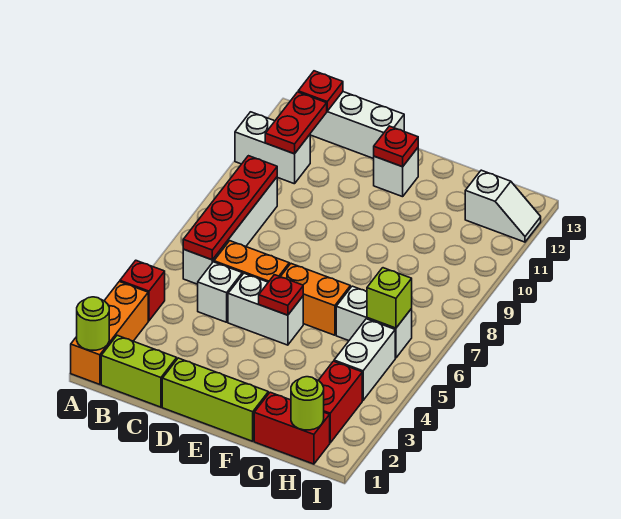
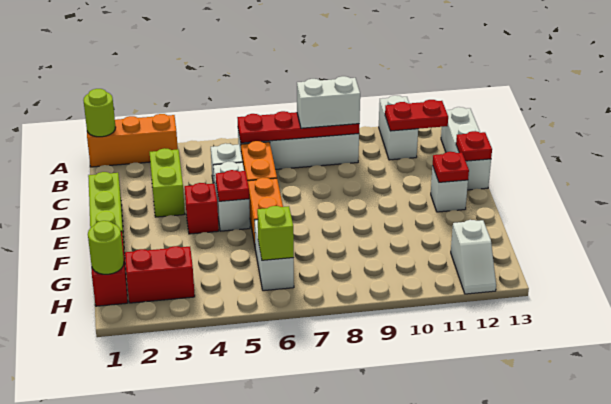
red 1x1 brick [120,260,165,321] -> red 1x1 brick moved to [185,183,219,234]
lime 1x2 brick [101,335,177,407] -> lime 1x2 brick moved to [150,148,185,217]
red 1x1 plate [298,71,343,111] -> red 1x1 plate moved to [456,131,492,161]
white 1x2 brick [334,319,395,400] -> white 1x2 brick moved to [297,76,360,128]

